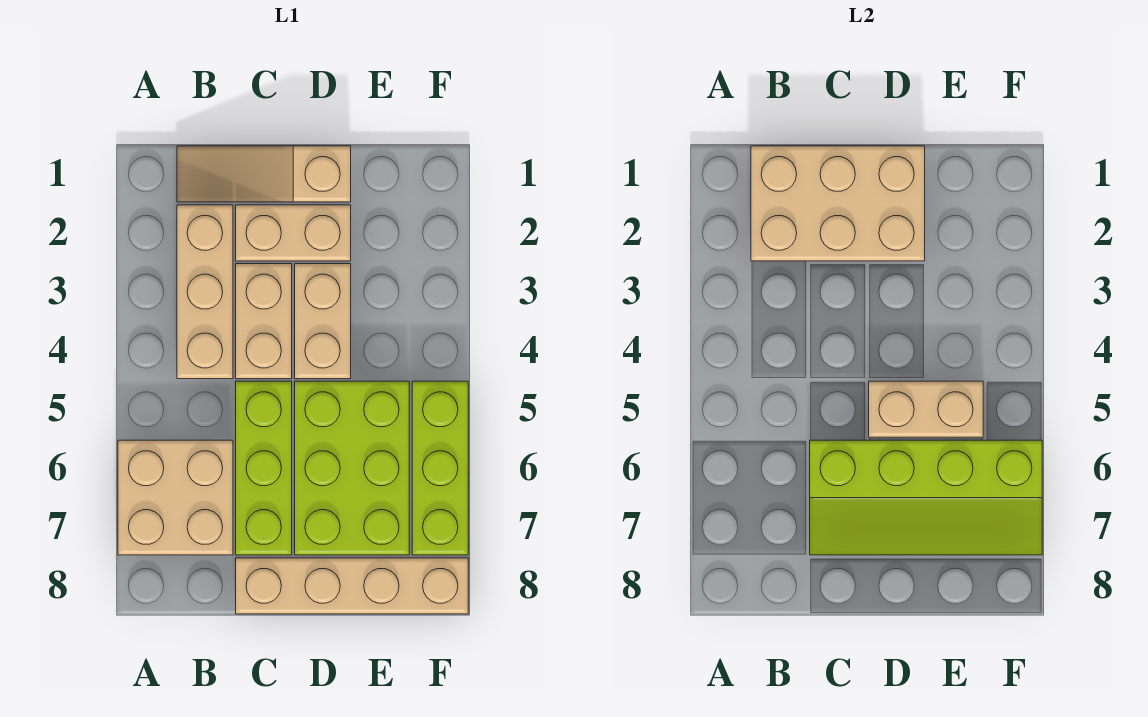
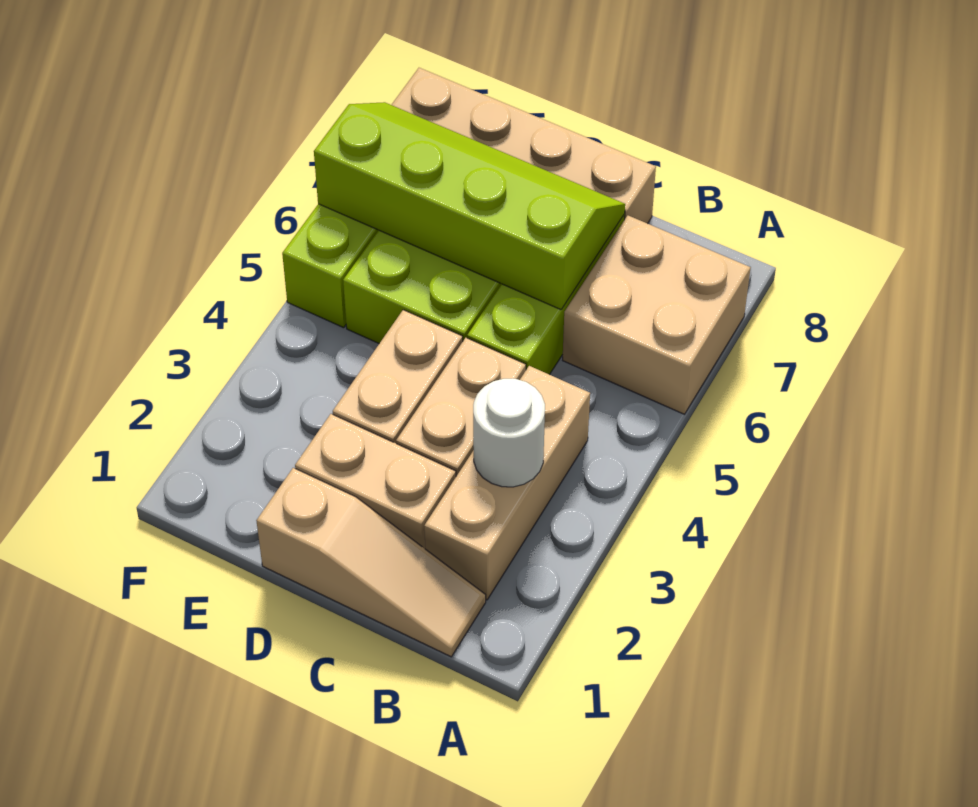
tan 2x3 brick [751,146,925,261] -> none
none -> white 1x1 round brick [473,379,545,487]
tan 1x2 brick [869,381,983,437] -> none

